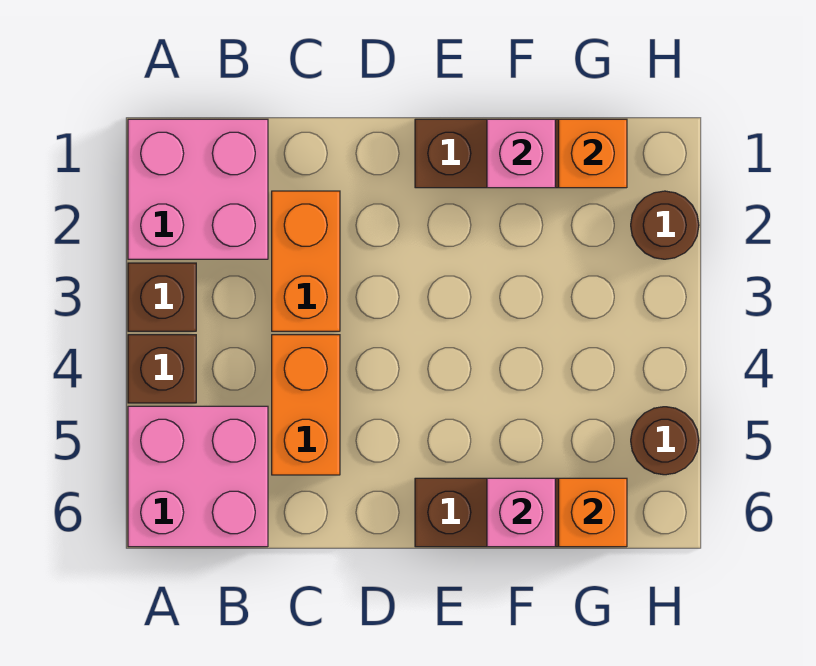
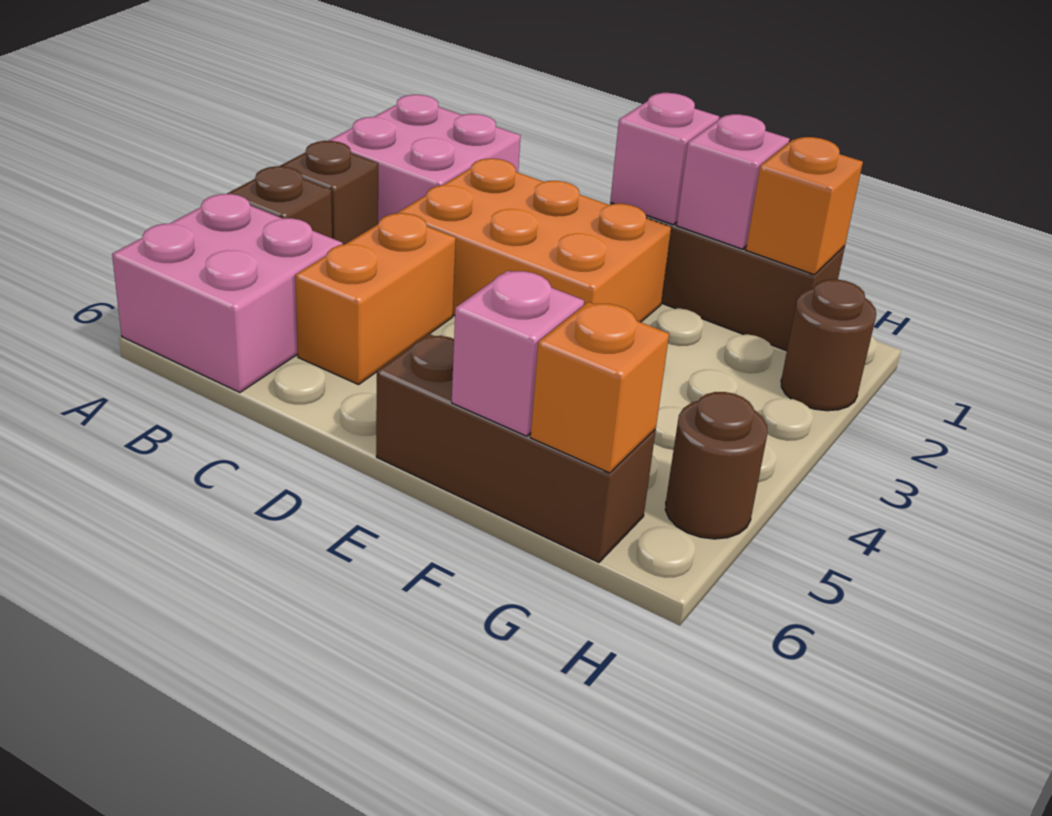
orange 1x2 brick [272,191,340,331] -> orange 2x3 brick [398,159,671,322]
none -> pink 1x1 brick [610,93,719,225]

